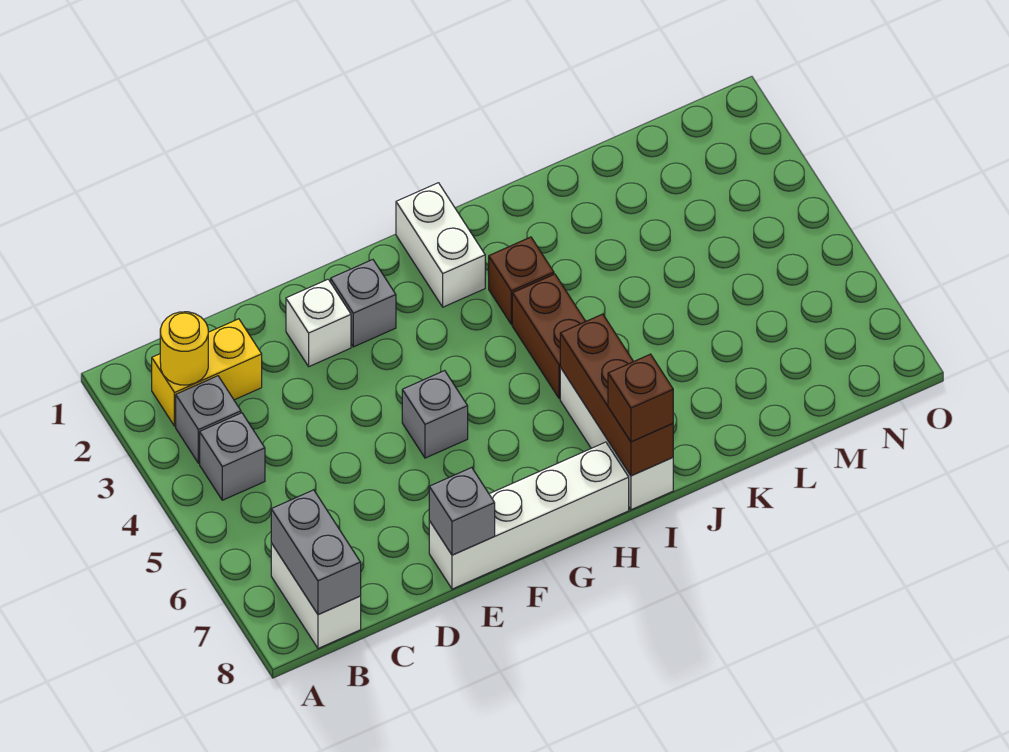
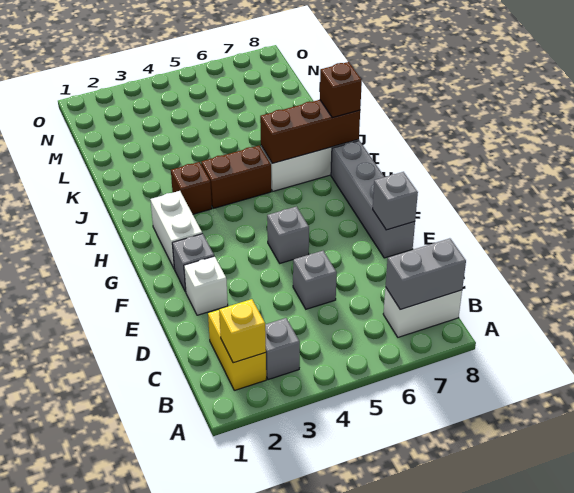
yellow 1x1 round brick [160,312,208,385] -> yellow 1x1 brick [219,299,266,363]
grey 1x1 brick [200,413,265,500] -> grey 1x1 brick moved to [293,251,337,309]
white 1x4 brick [429,442,629,589] -> grey 1x4 brick [331,141,415,258]
white 1x2 brick [396,183,485,307] -> white 1x2 brick turned to [150,191,202,268]

